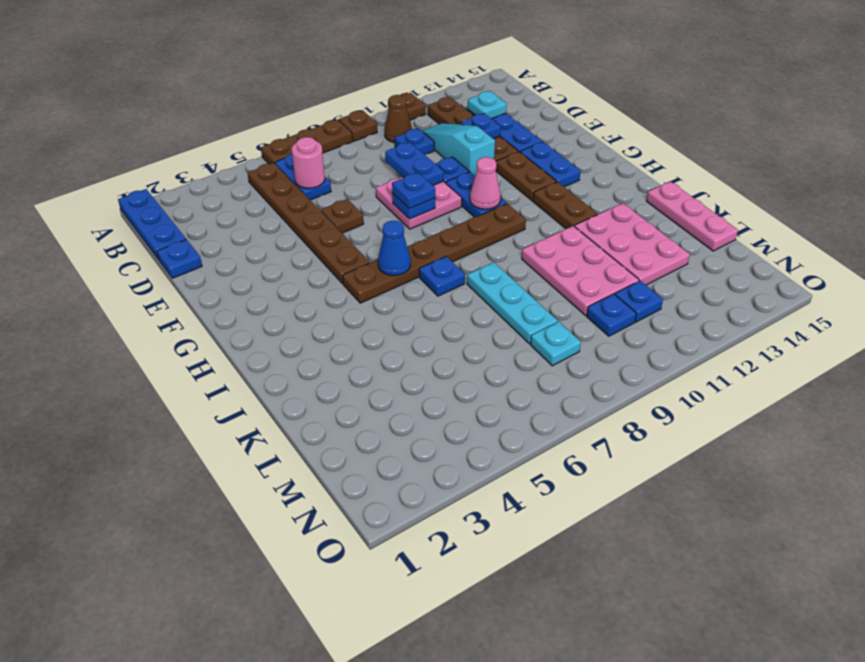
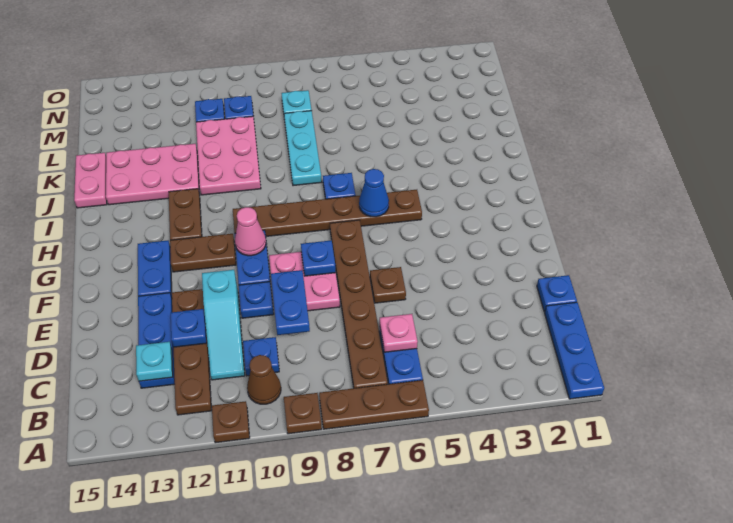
brown 1x6 plate [247,163,370,284] -> brown 1x6 plate moved to [330,220,388,388]
pink 1x1 round brick [292,137,325,188] -> pink 1x1 plate [380,314,418,352]
blue 1x1 plate [392,172,435,209] -> none
brown 1x2 plate [496,152,556,201] -> brown 1x2 plate turned to [170,234,236,272]
pink 2x3 plate [574,203,690,285] -> pink 2x3 plate turned to [106,144,200,205]
pink 1x3 plate [647,181,738,251] -> pink 1x2 plate [74,153,107,208]

